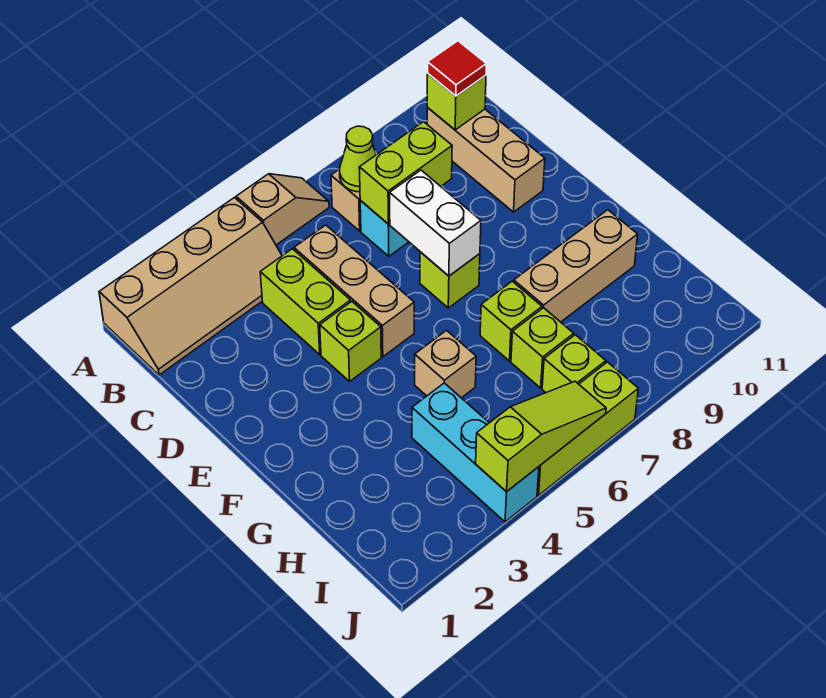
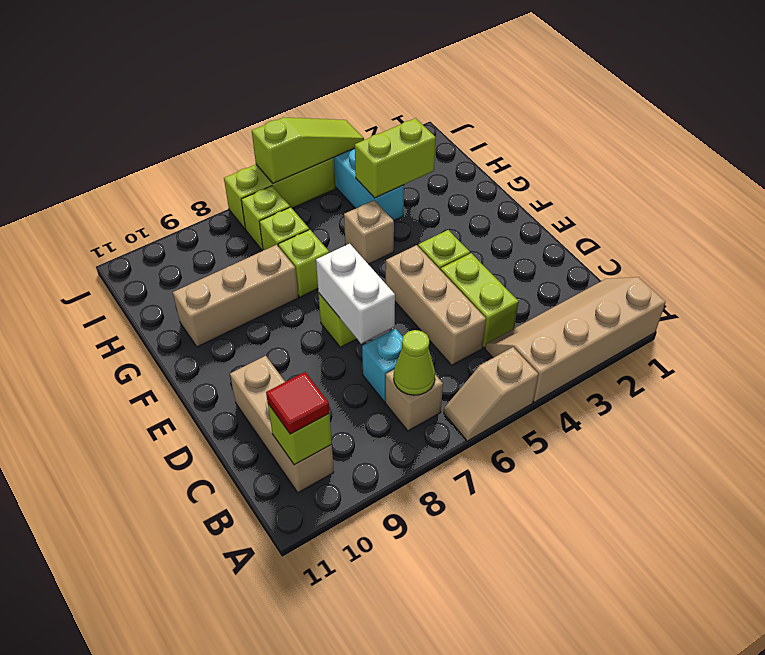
lime 1x2 brick [359,122,452,224] -> lime 1x2 brick moved to [355,118,436,198]
lime 1x3 slope [476,381,606,492] -> lime 1x3 slope turned to [252,117,364,183]

